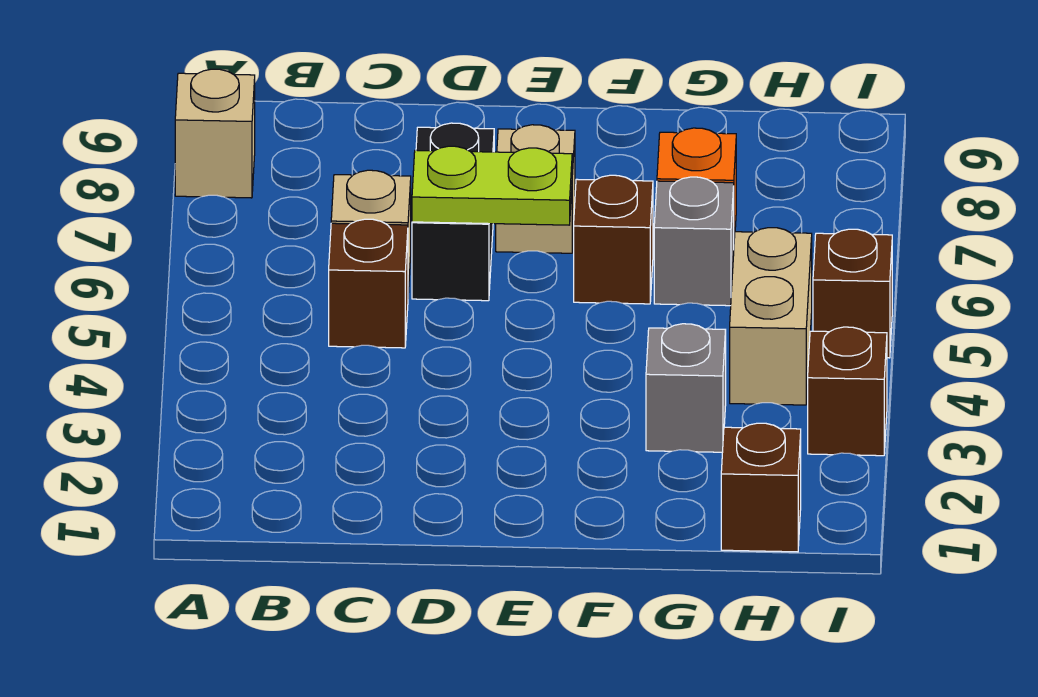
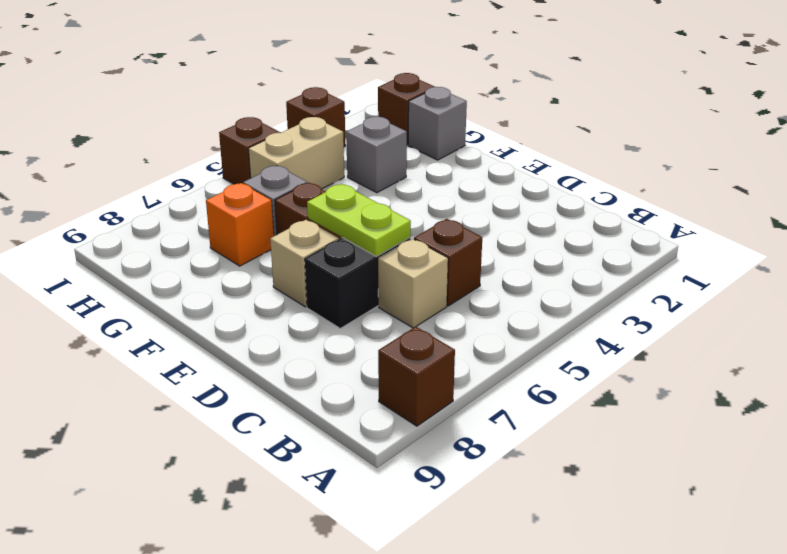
tan 1x1 brick [175,69,255,198] -> brown 1x1 brick [378,327,455,426]
none -> grey 1x1 brick [408,87,467,160]

